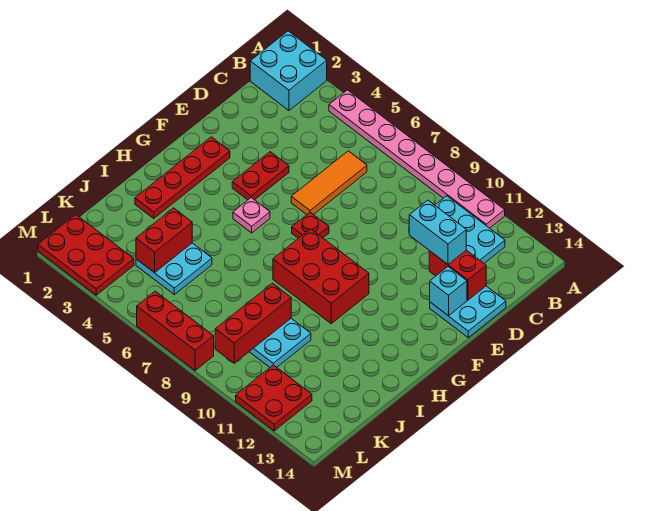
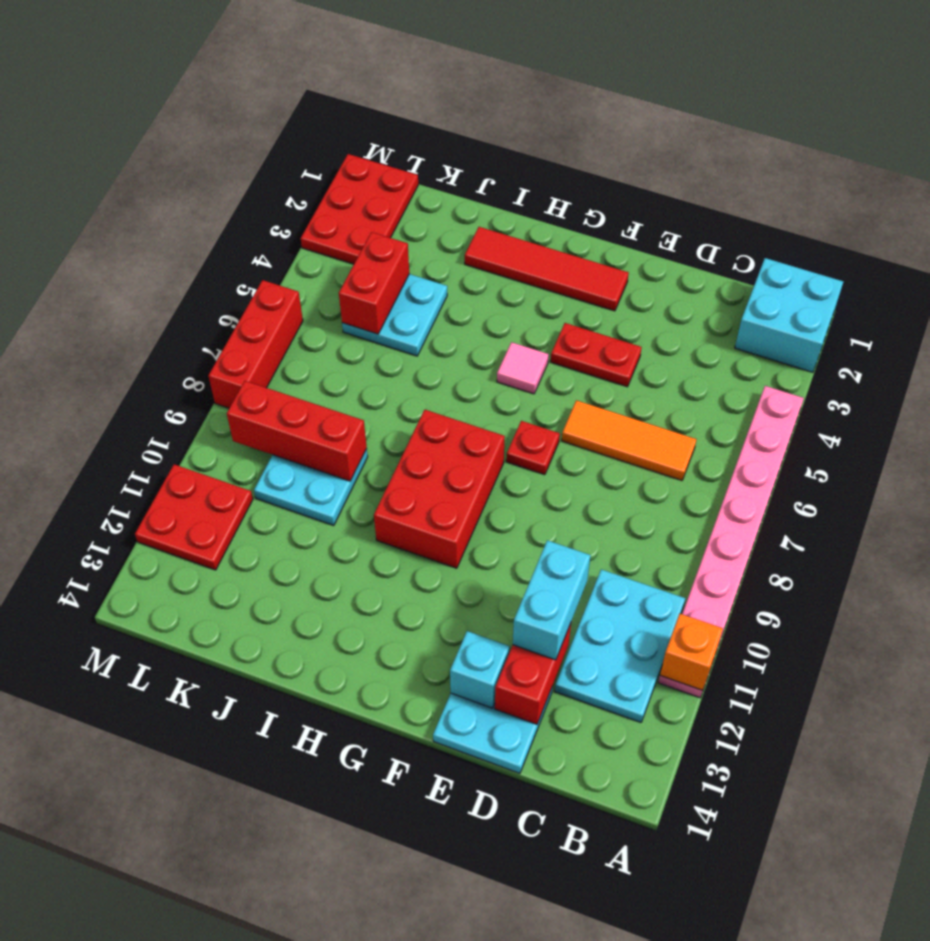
none -> orange 1x1 brick [660,614,723,691]
red 1x4 plate [135,137,230,218] -> red 1x4 tile [465,227,629,311]
pink 1x1 plate [233,198,270,233] -> pink 1x1 tile [497,342,549,394]
red 1x2 brick [136,208,192,273] -> red 1x2 brick turned to [339,232,409,334]

